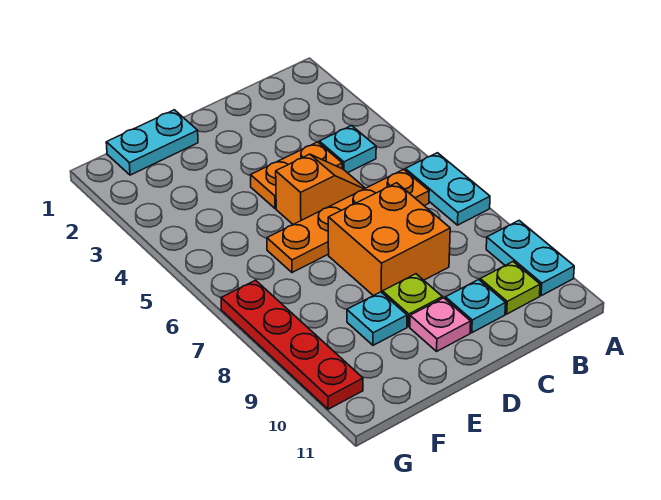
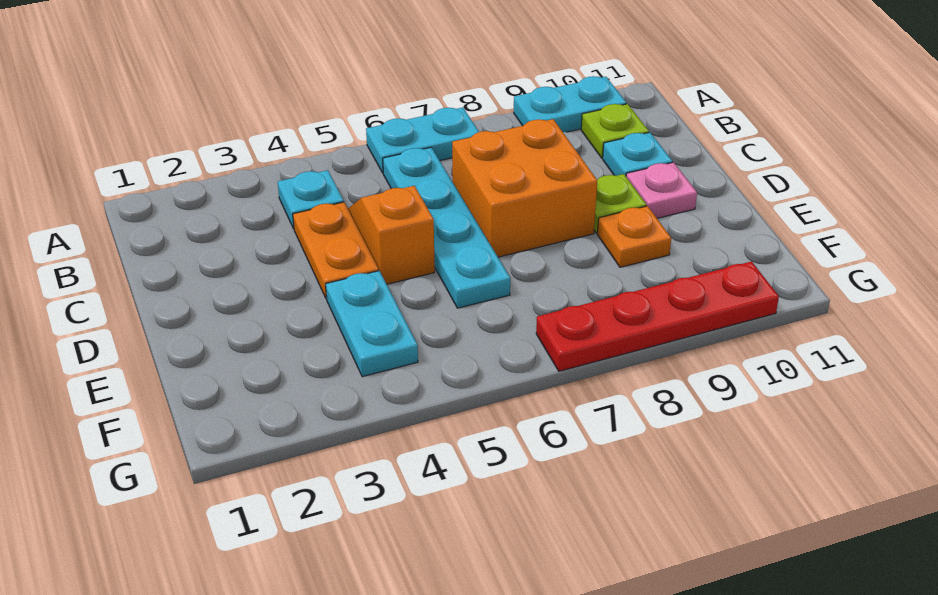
orange 1x4 plate [267,169,429,273] -> cyan 1x4 plate [383,147,510,308]
cyan 1x2 plate [106,110,198,175] -> cyan 1x2 plate moved to [326,271,418,377]
cyan 1x1 plate [347,292,407,345] -> orange 1x1 plate [597,206,671,267]

